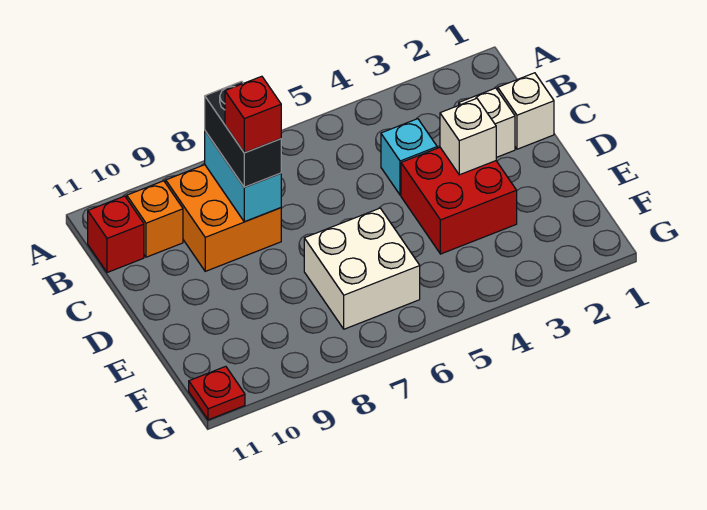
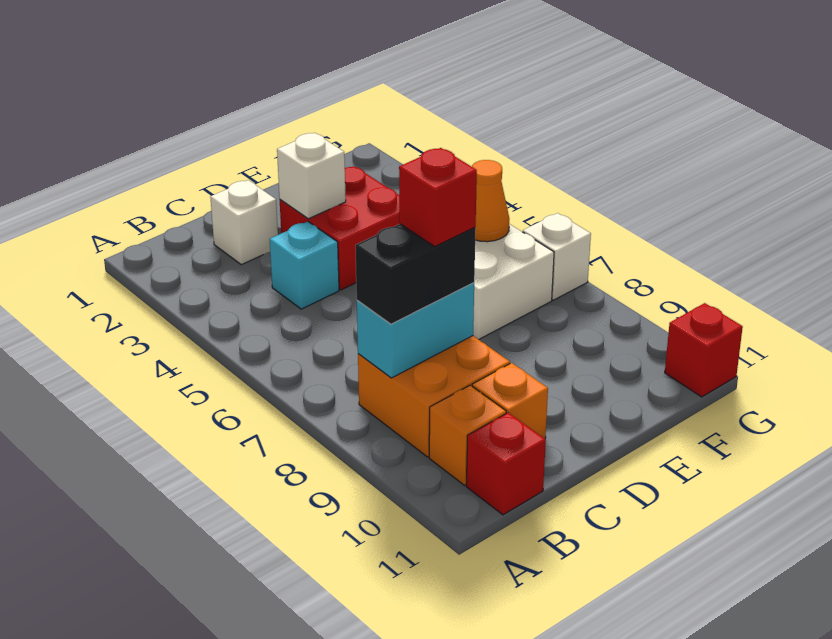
white 1x1 brick [498,73,554,149] -> white 1x1 brick moved to [523,213,591,300]
none -> orange 1x1 brick [472,363,548,438]
none -> orange 1x1 cone [472,160,509,242]
red 1x1 plate [189,366,245,420] -> red 1x1 brick [665,303,743,397]

